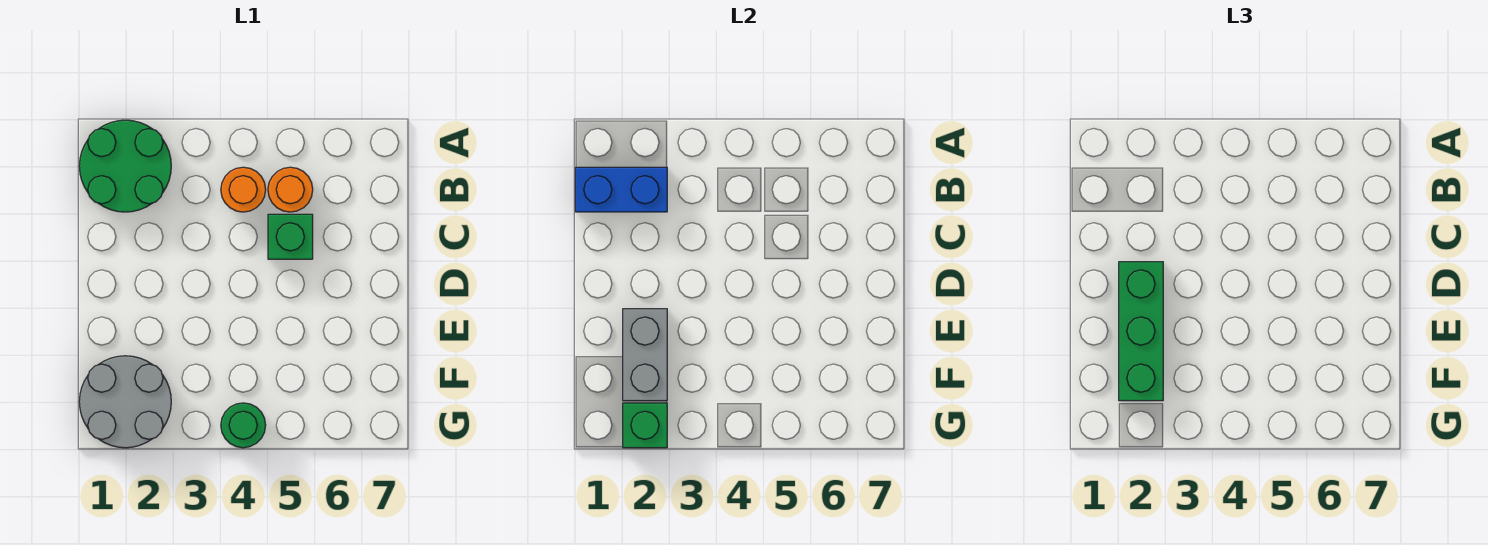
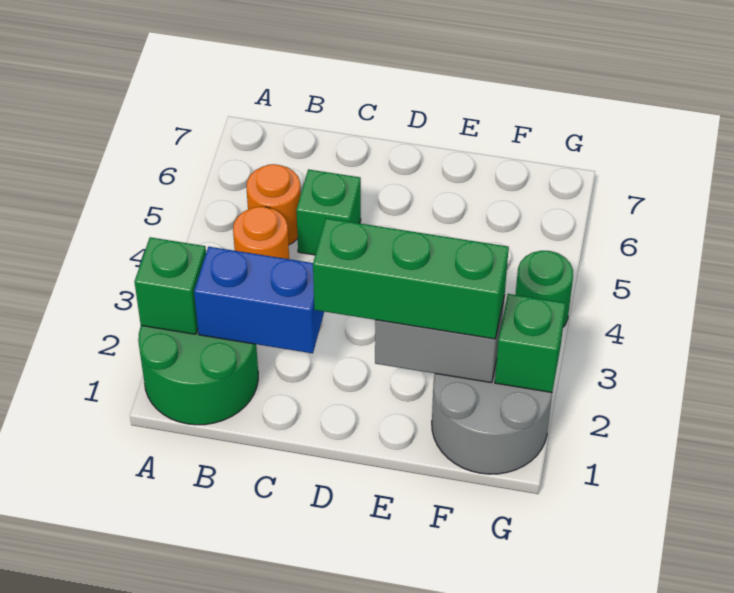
none -> green 1x1 brick [135,237,206,334]
blue 1x2 brick [575,167,667,212] -> blue 1x2 brick turned to [194,247,324,353]

